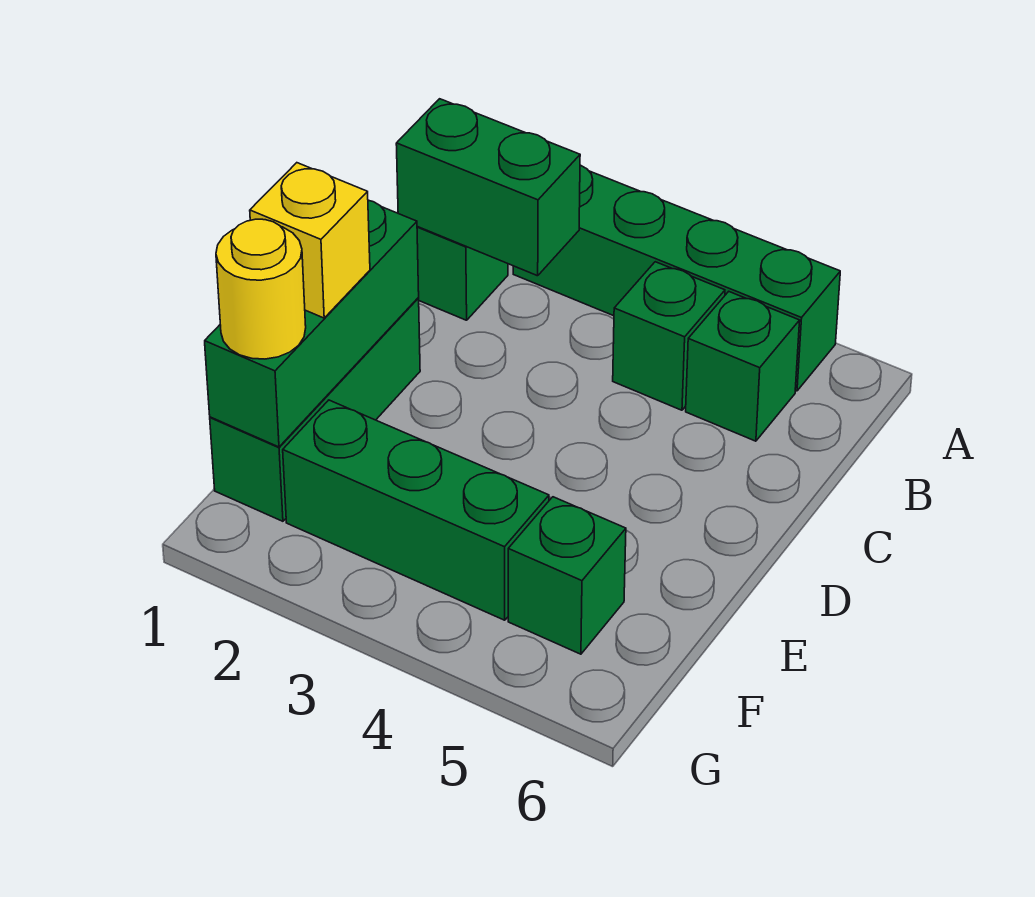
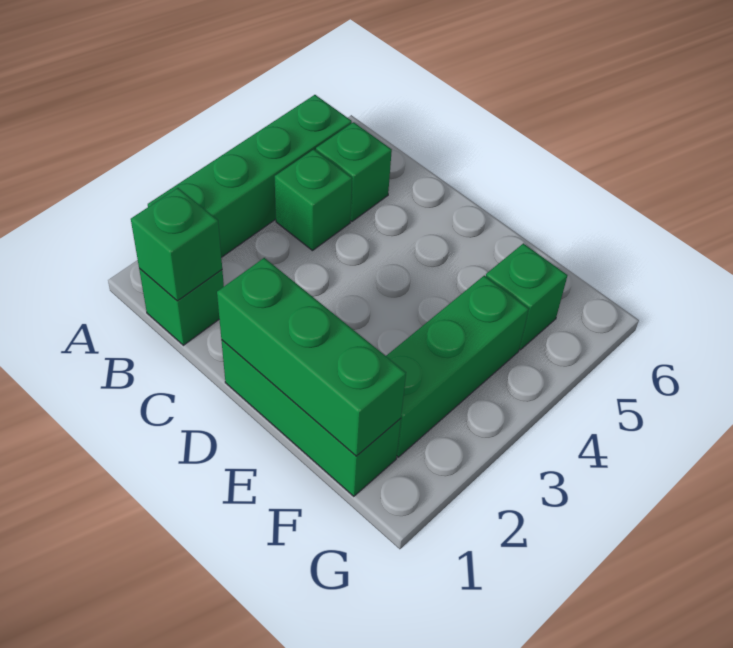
green 1x2 brick [396,99,580,276] -> green 1x1 brick [131,188,222,301]
yellow 1x1 brick [250,163,370,318] -> none
yellow 1x1 round brick [216,219,306,359] -> none

